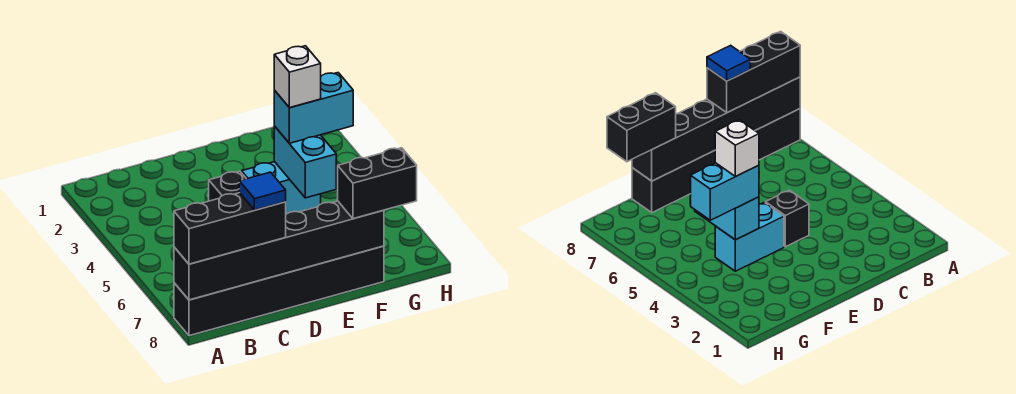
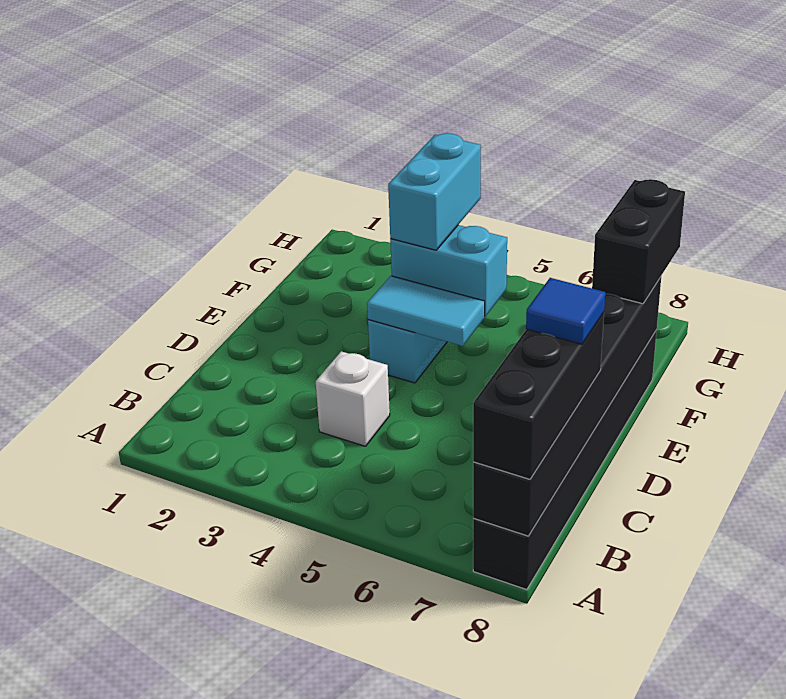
black 1x1 brick [209,171,246,201] -> none
none -> cyan 1x2 tile [367,276,485,346]
white 1x1 brick [274,46,321,108] -> white 1x1 brick moved to [316,351,390,446]

